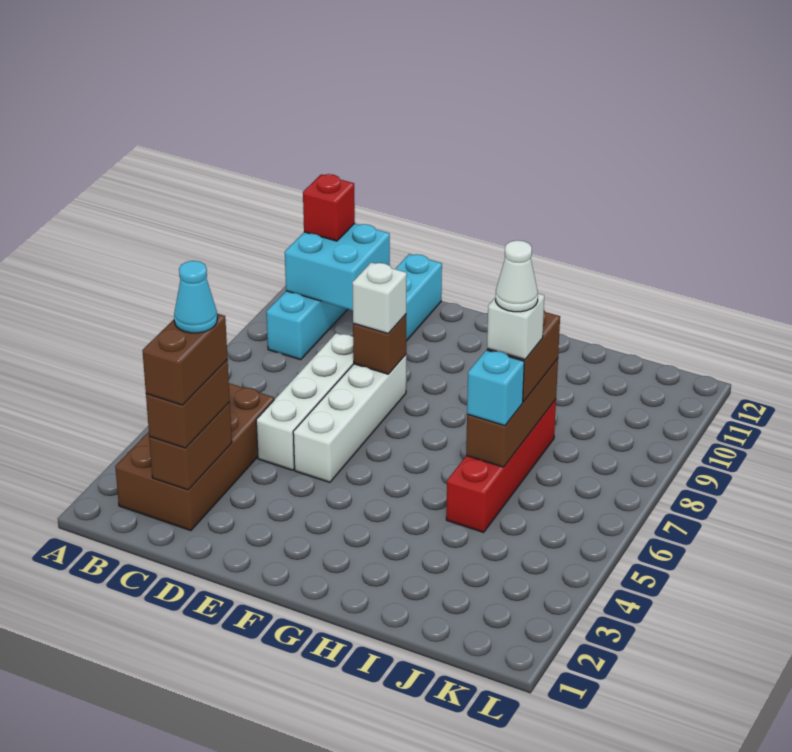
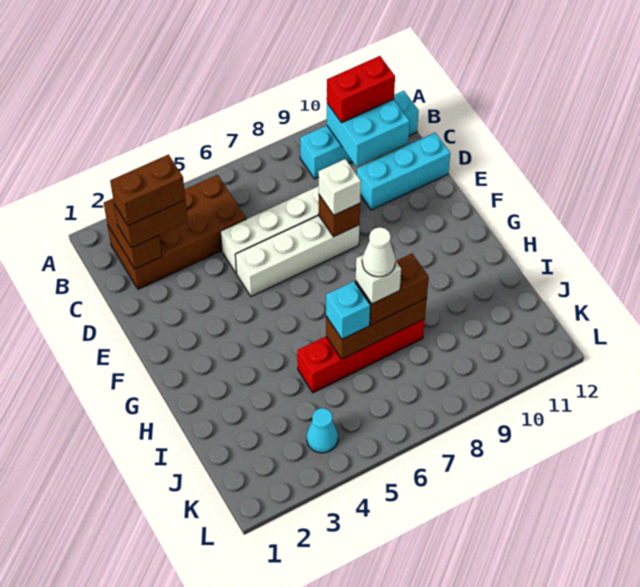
red 1x1 brick [303,174,355,241] -> red 1x2 brick [327,56,395,123]
brown 1x2 brick [149,402,232,490] -> brown 1x2 brick turned to [104,199,162,269]
cyan 1x1 cone [174,261,217,333] -> cyan 1x1 cone moved to [307,408,338,453]

